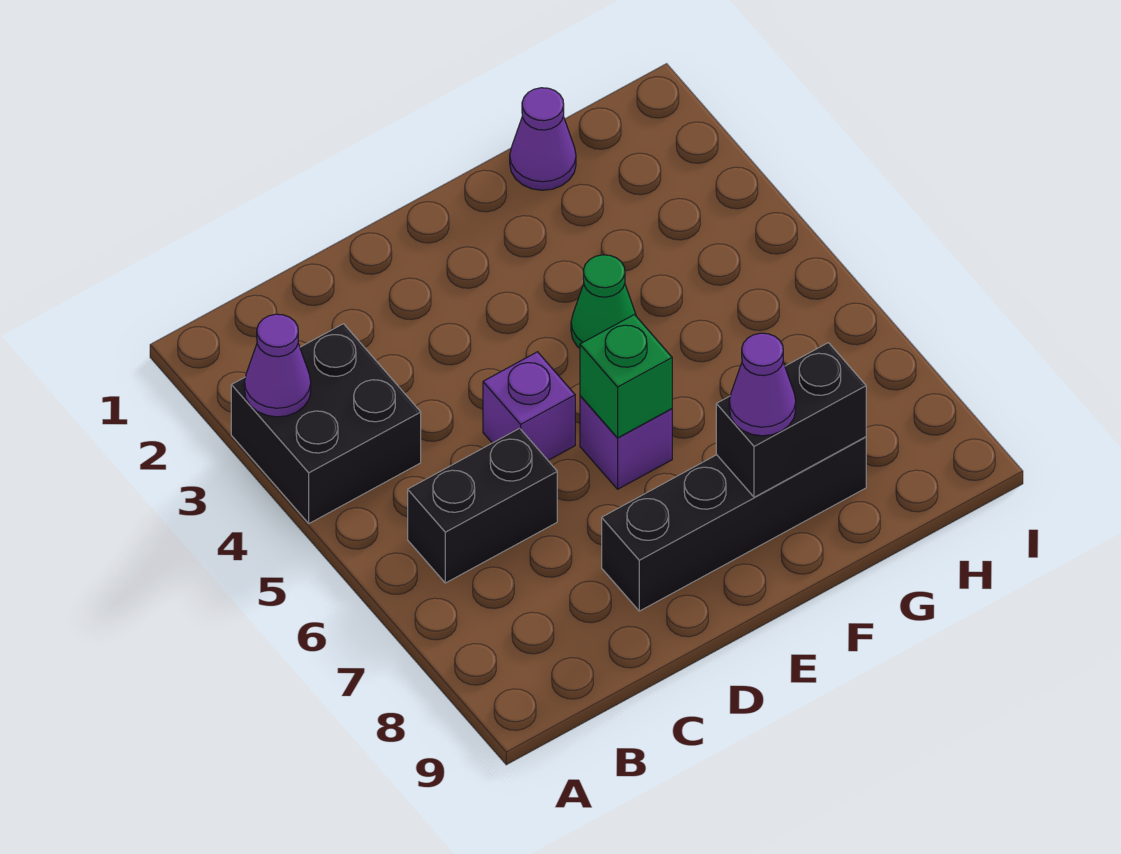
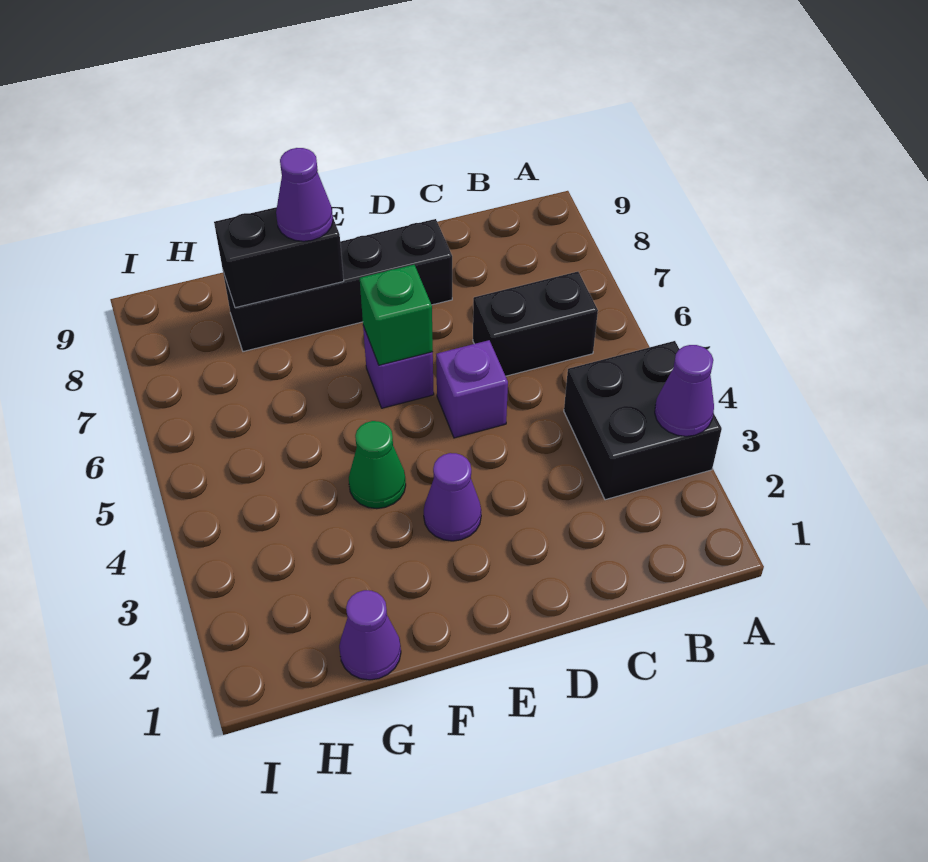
none -> purple 1x1 cone [424,453,481,541]

